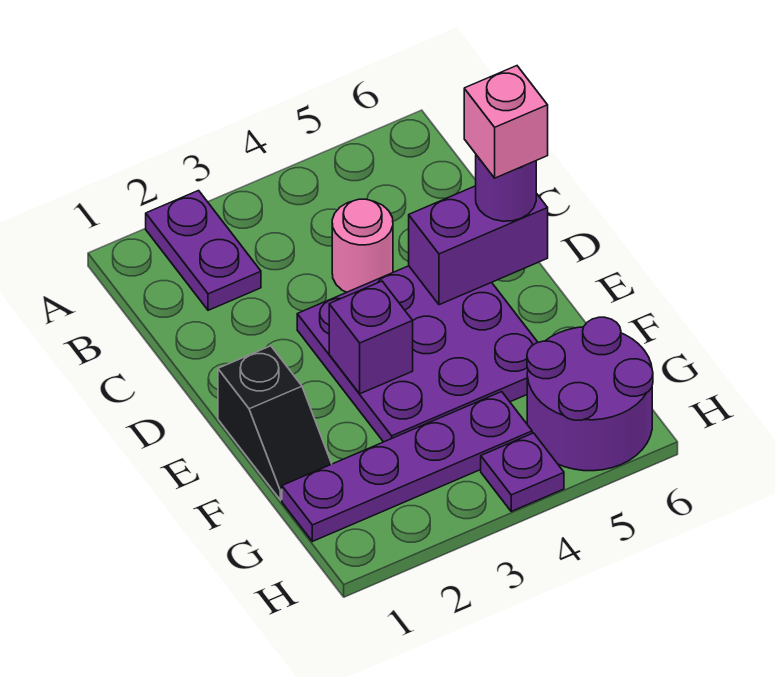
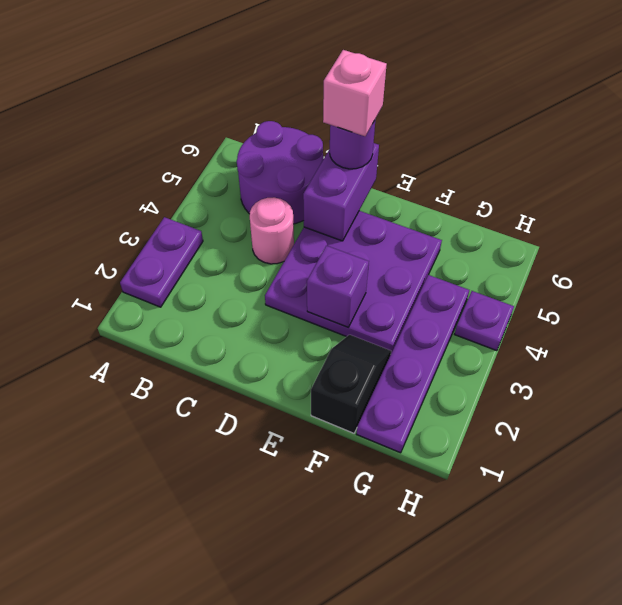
purple 1x2 plate [146,191,261,310] -> purple 1x2 plate turned to [120,217,203,307]
black 1x2 slope [218,346,332,500] -> black 1x2 slope turned to [311,335,391,433]
purple 2x2 round brick [527,317,653,471] -> purple 2x2 round brick moved to [237,121,324,224]

